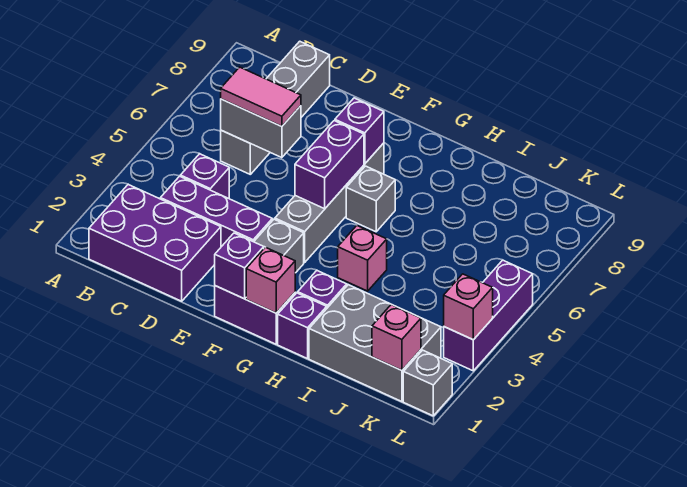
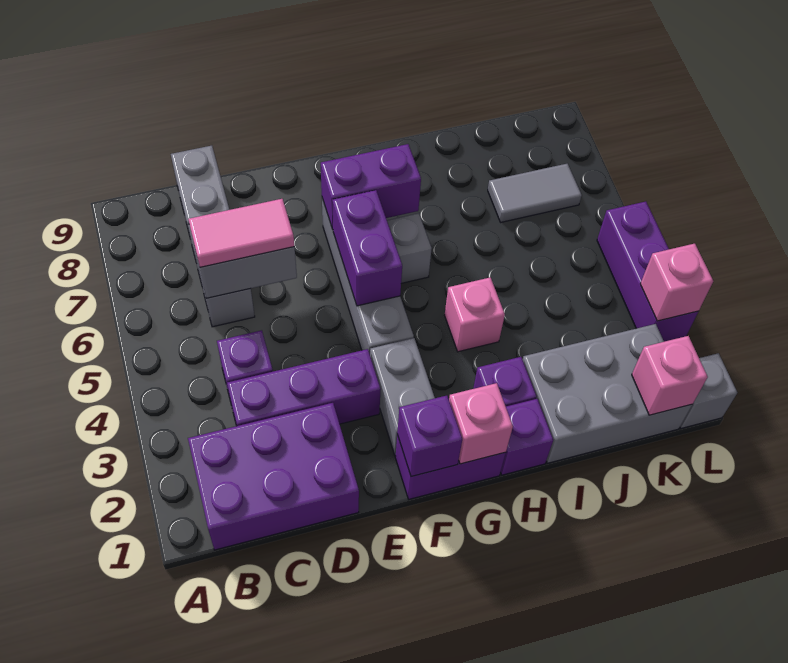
purple 1x1 brick [335,98,384,164] -> purple 1x2 brick [321,144,421,229]
none -> grey 1x2 tile [488,164,582,222]

